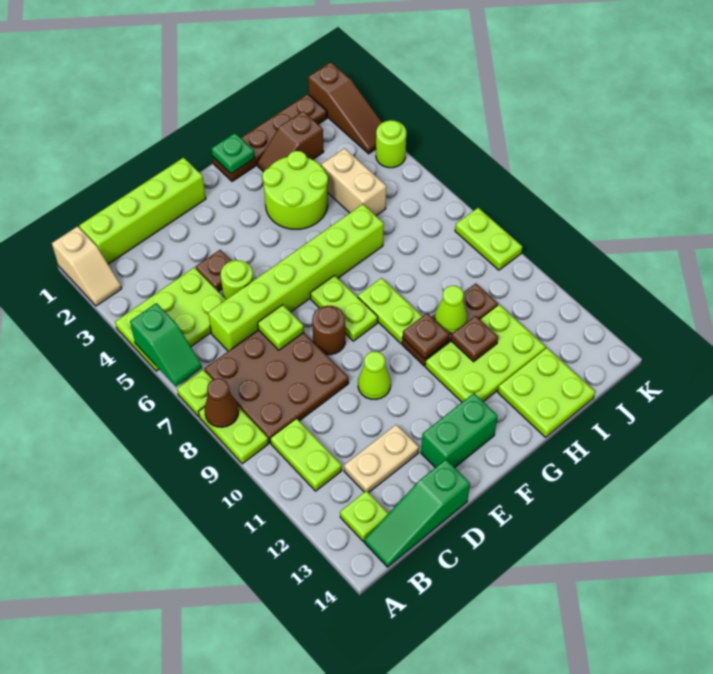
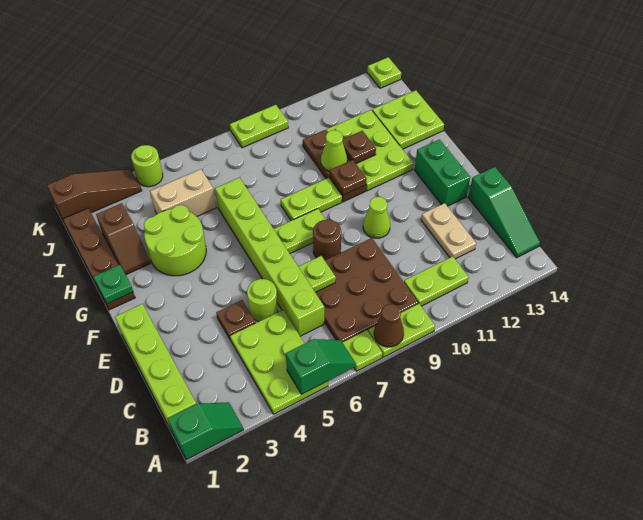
tan 1x2 slope [52,226,122,306] -> green 1x2 slope [168,402,243,460]
lime 1x1 plate [340,491,388,541] -> lime 1x1 plate moved to [367,57,401,88]

